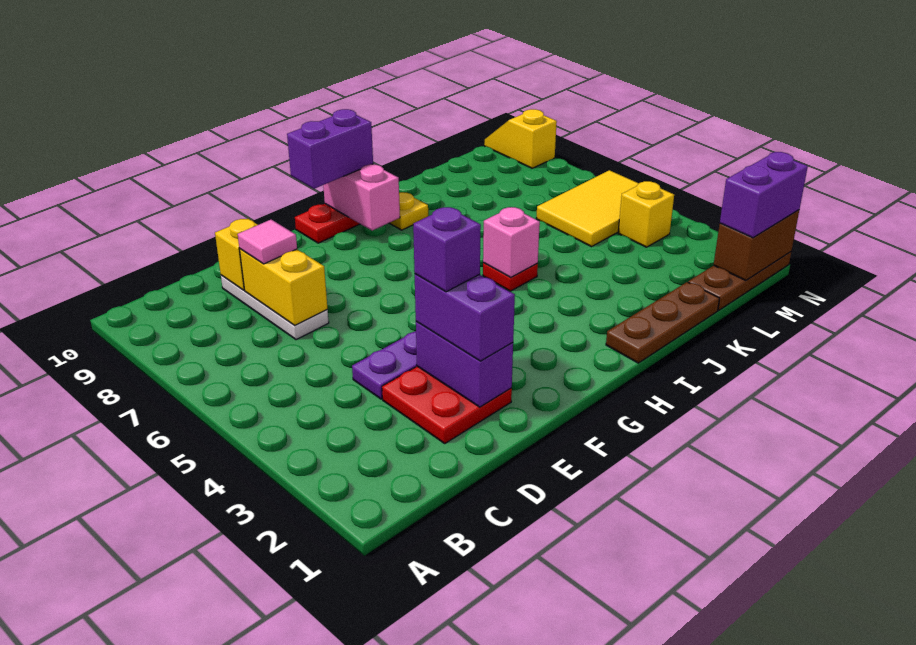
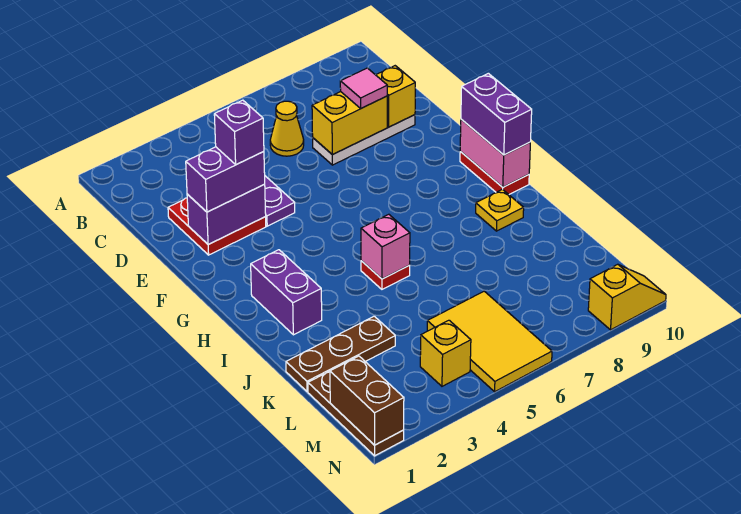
none -> yellow 1x1 cone [270,101,304,156]
pink 1x2 brick [323,164,400,231] -> pink 1x2 brick turned to [460,119,530,187]
brown 1x3 plate [606,282,720,363] -> brown 1x3 plate turned to [286,316,395,392]
purple 1x2 brick [720,152,808,238] -> purple 1x2 brick moved to [251,250,322,335]

